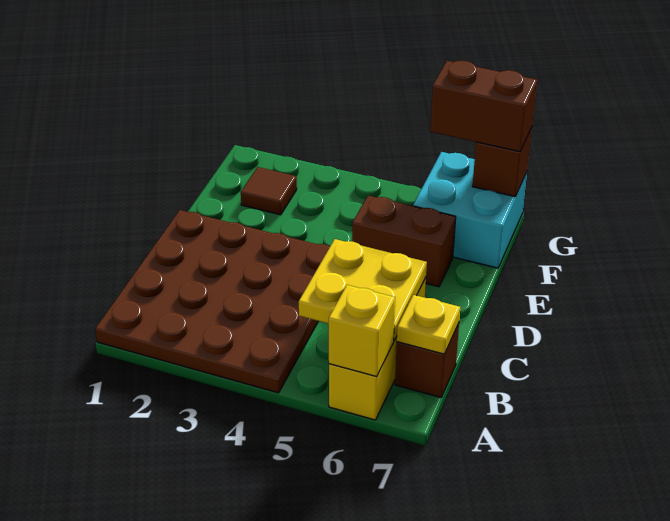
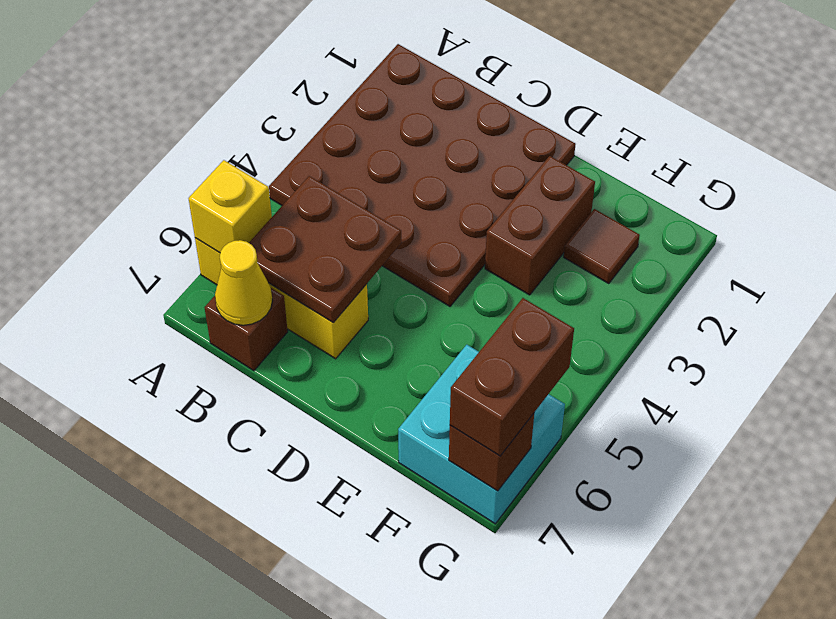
yellow 2x2 plate [299,239,427,341] -> brown 2x2 plate [249,176,401,323]
yellow 1x1 plate [397,295,460,354] -> yellow 1x1 cone [215,240,273,325]
brown 1x2 brick [352,196,456,287] -> brown 1x2 brick moved to [485,156,595,295]

